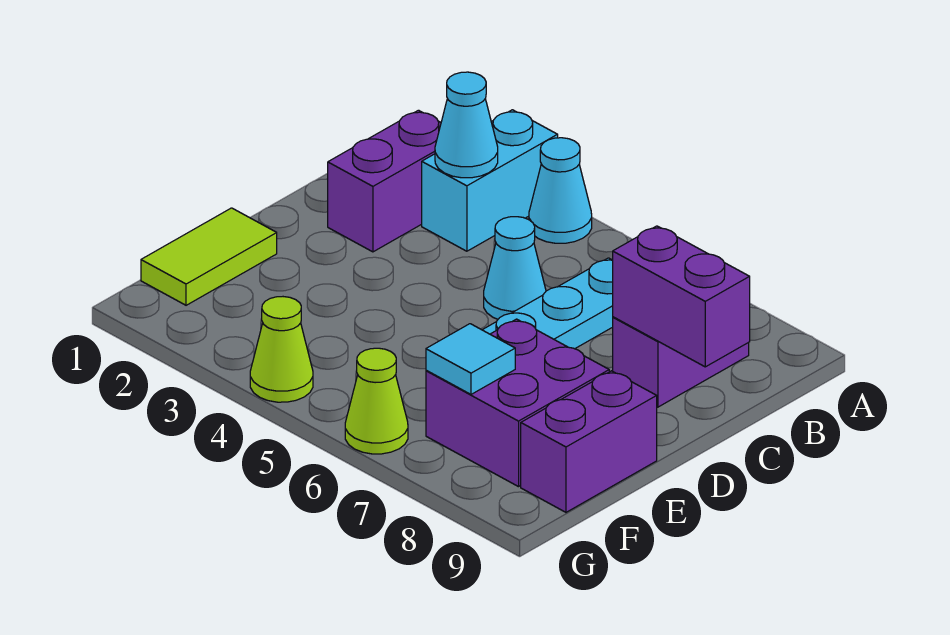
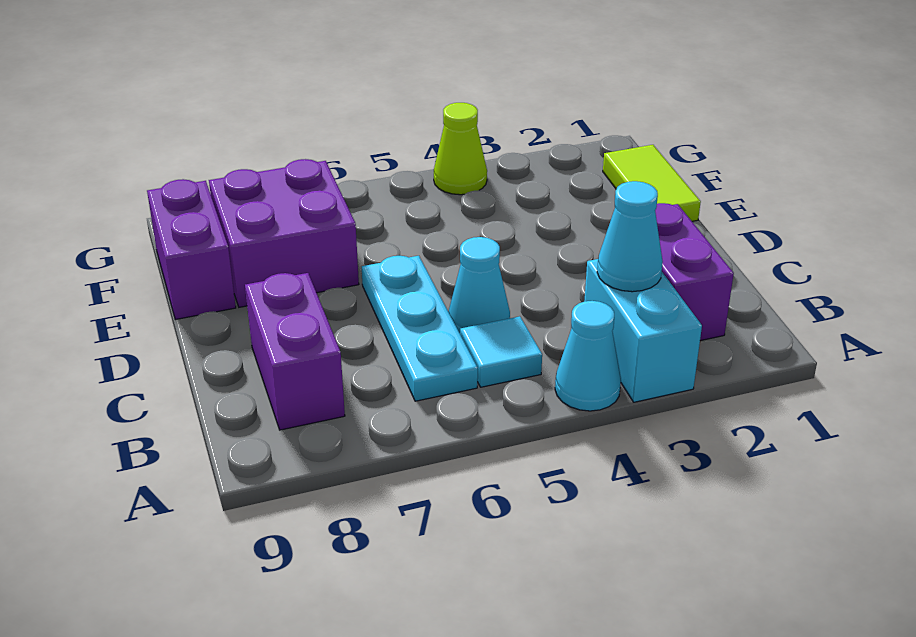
purple 1x2 brick [613,226,750,367] -> none
cyan 1x1 tile [426,324,515,394] -> cyan 1x1 tile moved to [460,316,542,387]
lime 1x1 cone [345,348,408,454] -> none

